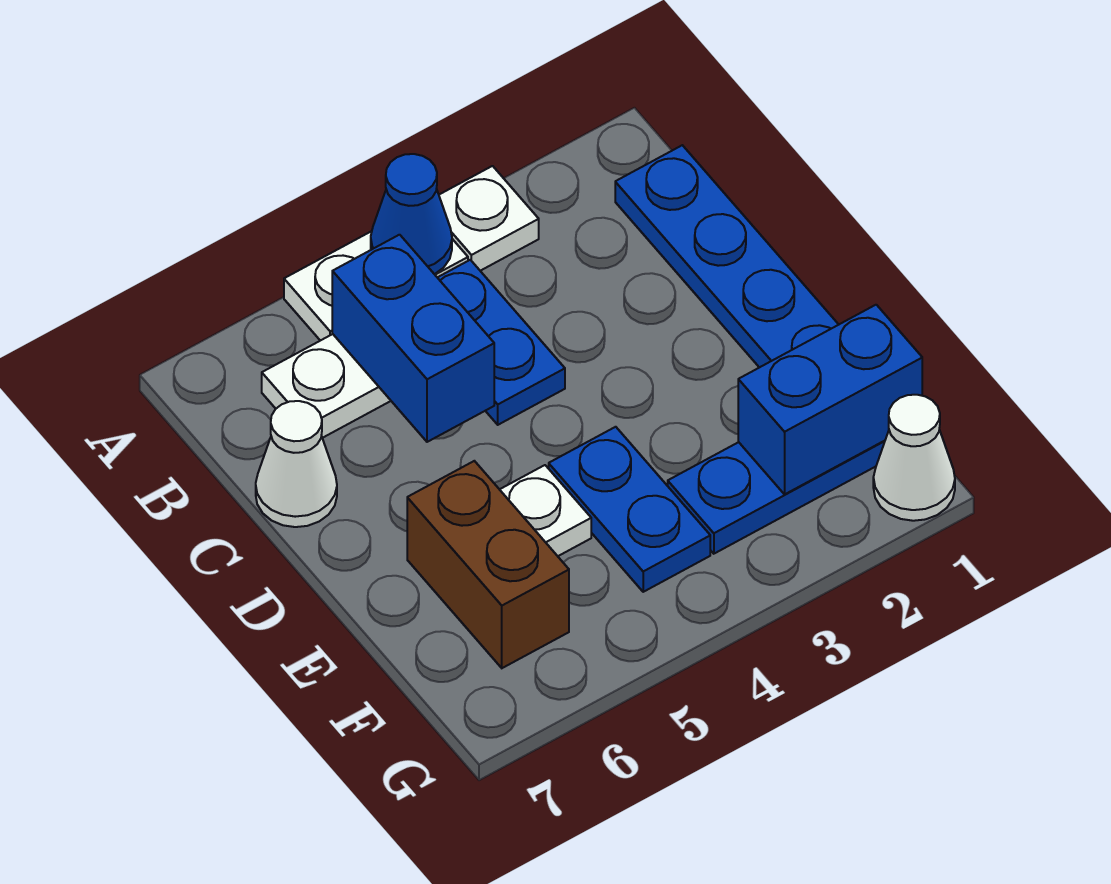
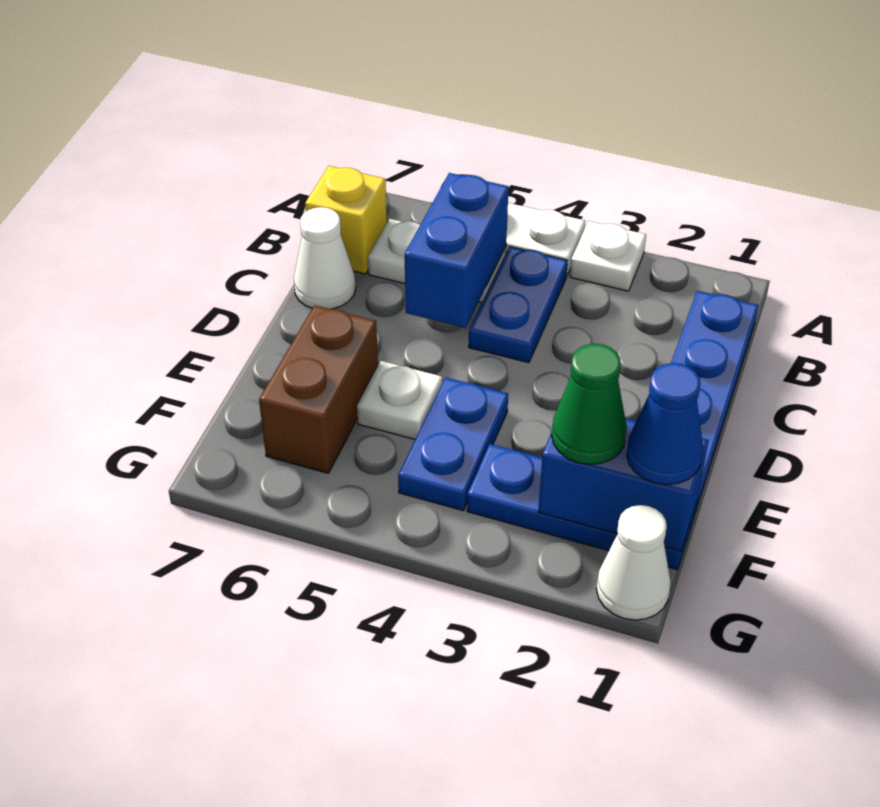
blue 1x1 cone [371,154,452,274] -> blue 1x1 cone moved to [627,363,703,485]
none -> yellow 1x1 brick [305,166,387,274]
none -> green 1x1 cone [552,344,627,464]

